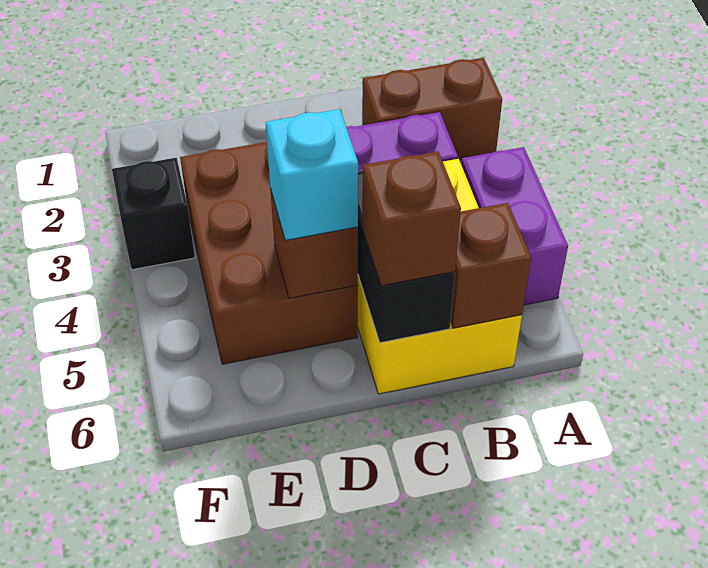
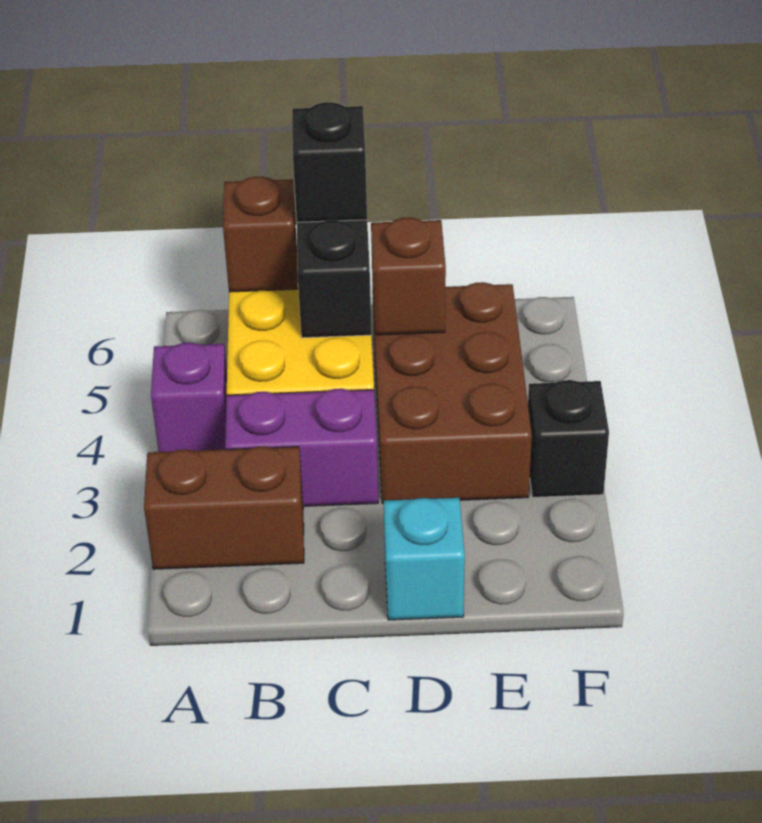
purple 1x2 brick [461,147,568,305] -> purple 1x1 brick [151,343,227,452]
brown 1x1 brick [363,151,461,286] -> black 1x1 brick [292,102,367,222]
cyan 1x1 brick [266,109,358,240] -> cyan 1x1 brick moved to [384,498,465,620]

